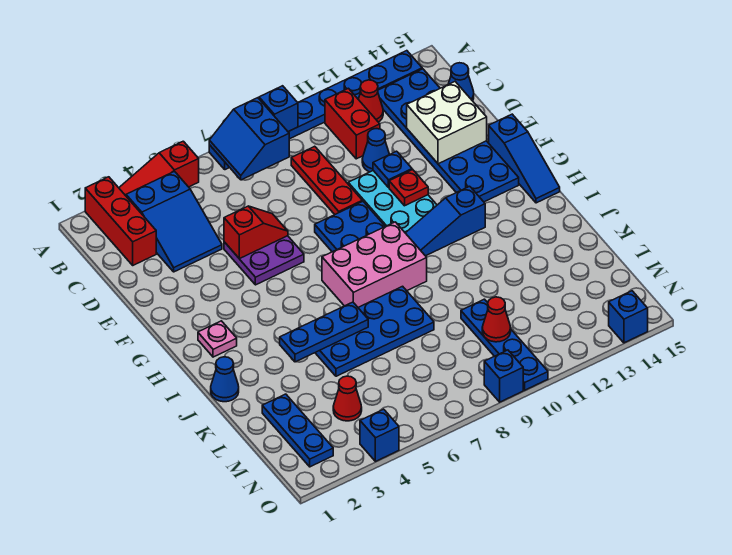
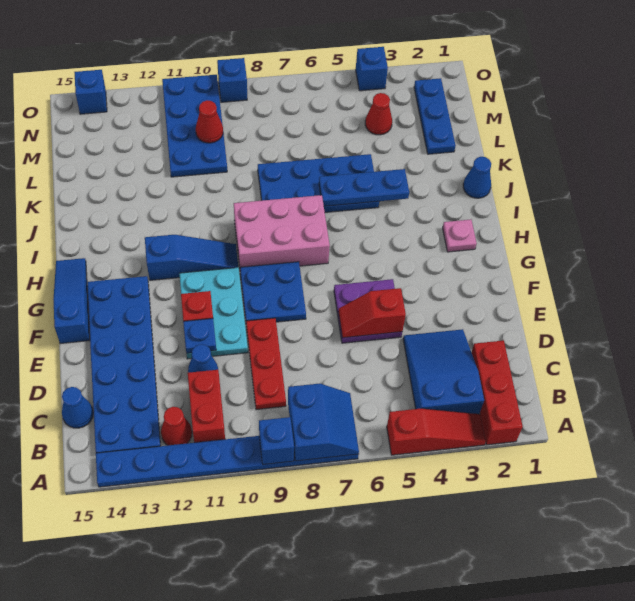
white 2x2 brick [407,82,487,164] -> none
blue 1x4 plate [461,299,548,390] -> blue 2x4 plate [162,75,227,177]

